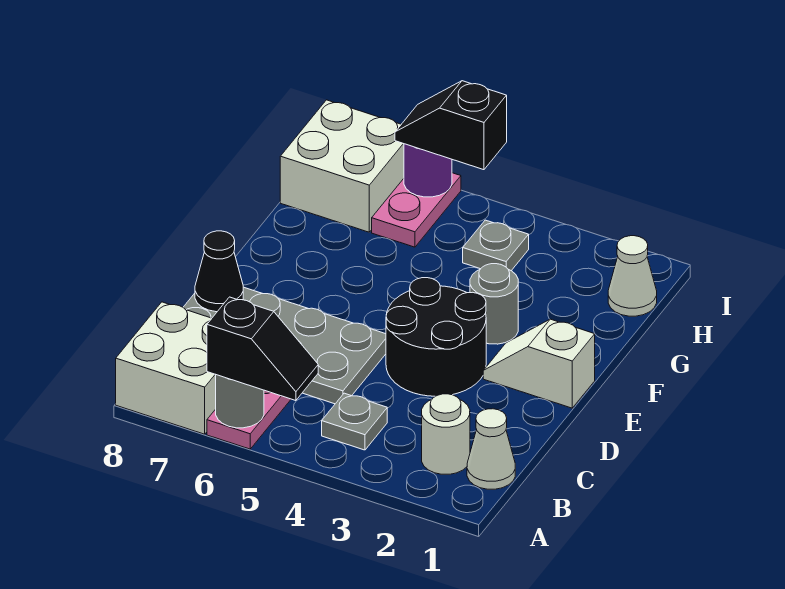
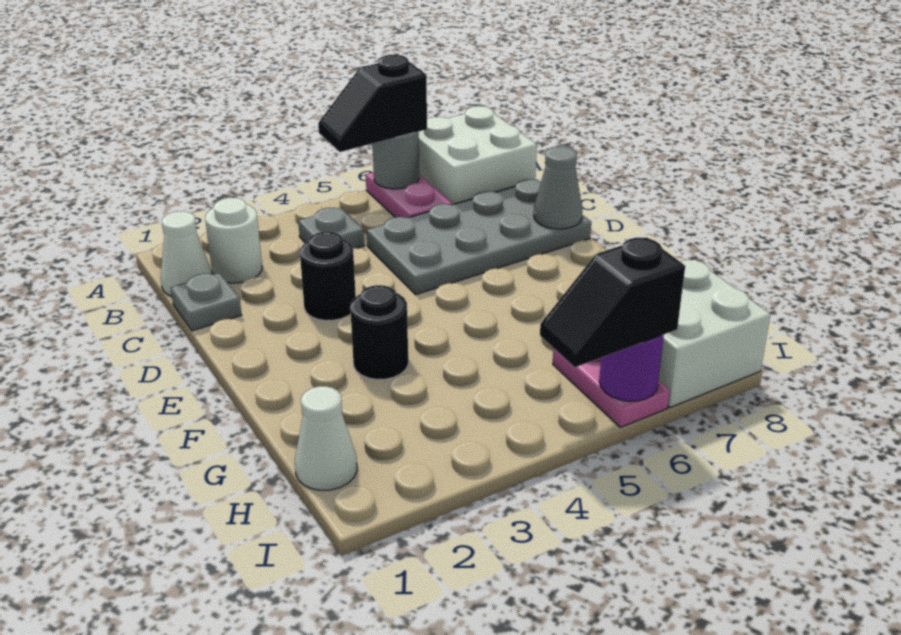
black 2x2 round brick [386,278,486,396] -> black 1x1 round brick [300,232,356,321]
black 1x1 cone [195,231,243,312] -> grey 1x1 cone [534,146,582,229]
white 1x2 slope [483,319,595,408] -> none
grey 1x1 round brick [470,264,518,344] -> black 1x1 round brick [350,285,408,379]
grey 1x1 plate [463,220,529,271] -> grey 1x1 plate moved to [171,273,242,331]
black 1x2 slope [395,81,507,170] -> black 1x2 slope turned to [540,237,685,367]

